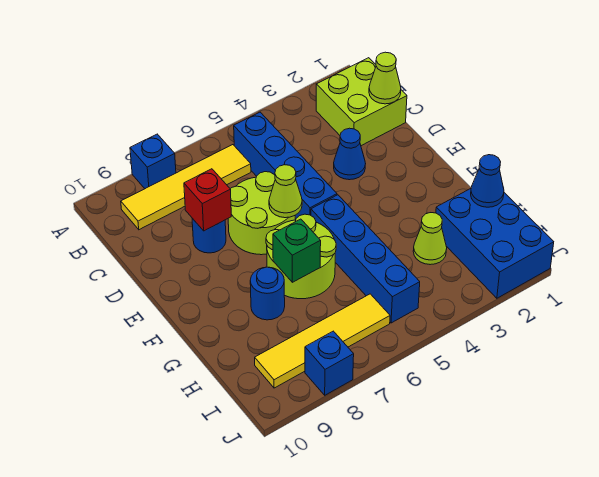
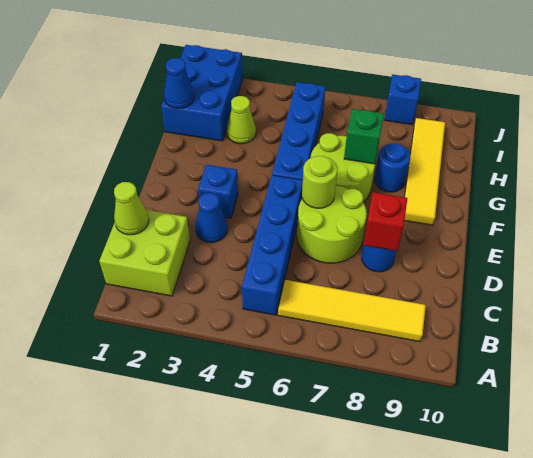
blue 1x1 brick [130,134,176,189] -> blue 1x1 brick moved to [198,165,238,218]
lime 1x1 cone [269,165,302,218] -> lime 1x1 round brick [302,156,337,208]
yellow 1x4 tile [255,294,390,388] -> yellow 1x4 tile turned to [405,118,445,225]

